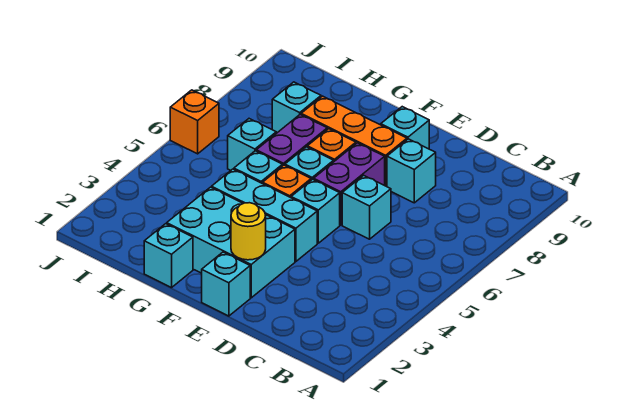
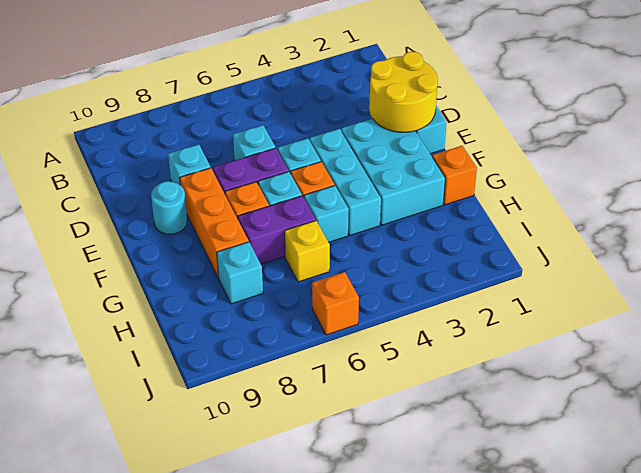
yellow 1x1 round brick [231,203,266,260] -> yellow 2x2 round brick [369,52,438,132]
cyan 1x1 brick [381,107,429,149] -> cyan 1x1 round brick [151,181,187,234]
cyan 1x1 brick [144,224,193,288] -> orange 1x1 brick [432,146,477,205]
cyan 1x1 brick [228,119,276,170] -> yellow 1x1 brick [285,221,330,282]

